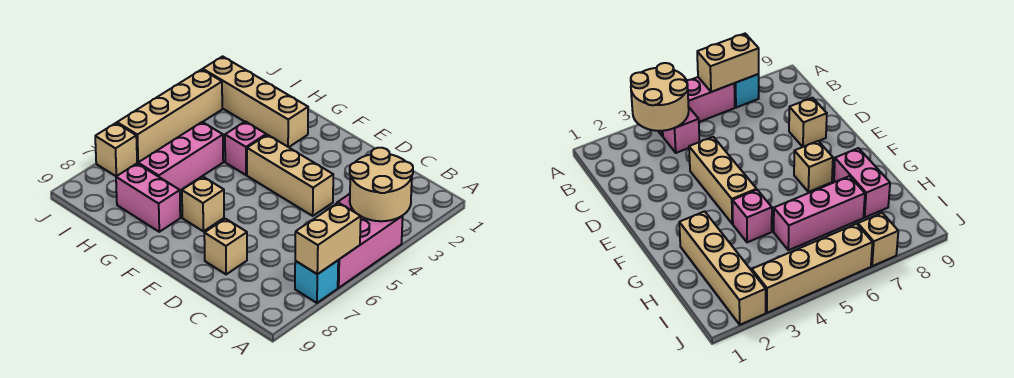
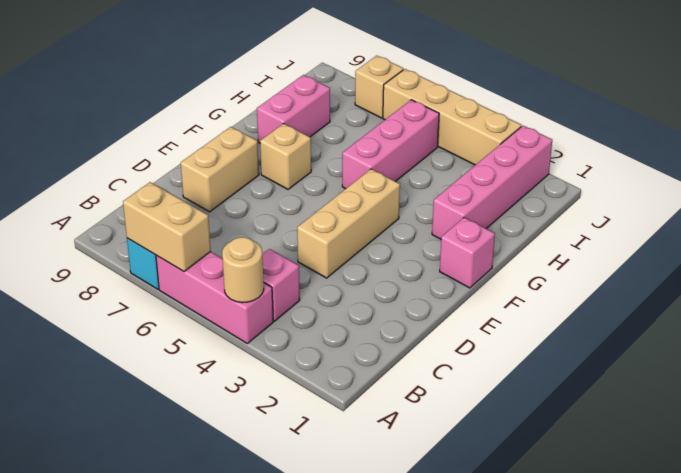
tan 2x2 round brick [350,148,413,221] -> tan 1x1 round brick [222,237,264,303]
tan 1x1 brick [204,219,247,274] -> tan 1x2 brick [181,127,259,212]
tan 1x4 brick [203,56,308,147] -> pink 1x4 brick [432,126,552,239]
pink 1x1 brick [225,121,266,175] -> pink 1x1 brick moved to [440,217,495,288]
pink 1x3 brick [138,122,223,190] -> pink 1x3 brick turned to [342,100,439,189]

